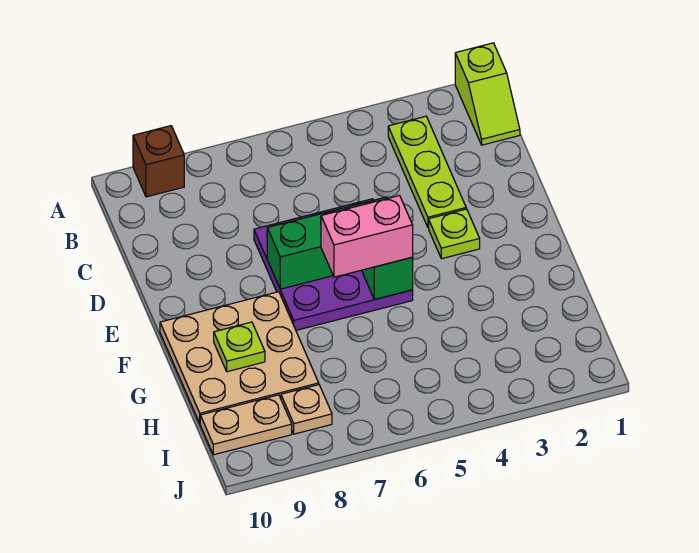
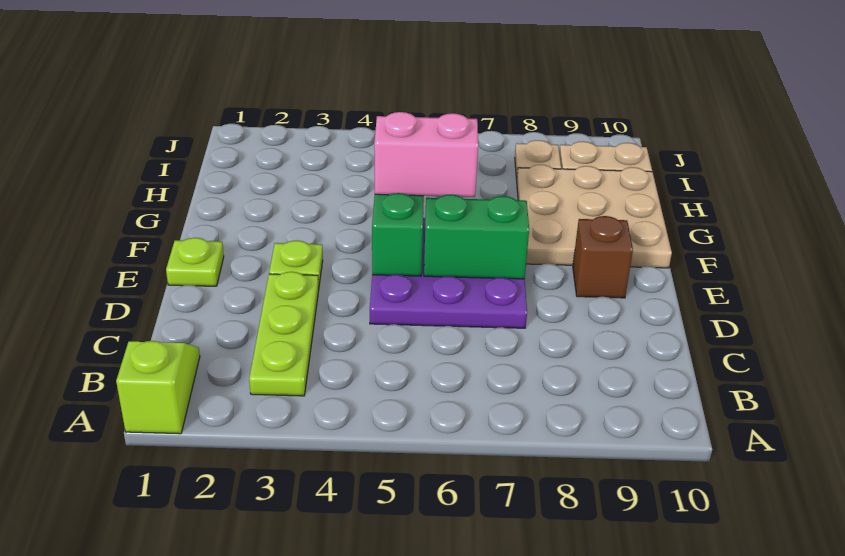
brown 1x1 brick [133,126,184,197] -> brown 1x1 brick moved to [573,216,633,298]
lime 1x1 plate [214,322,265,372] -> lime 1x1 plate moved to [166,238,224,286]

